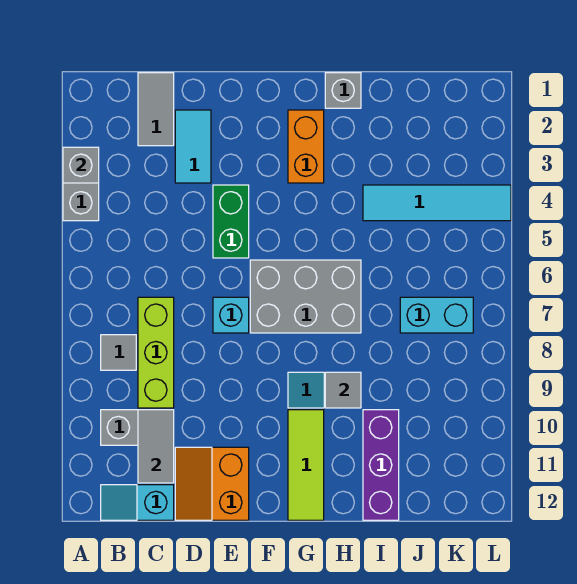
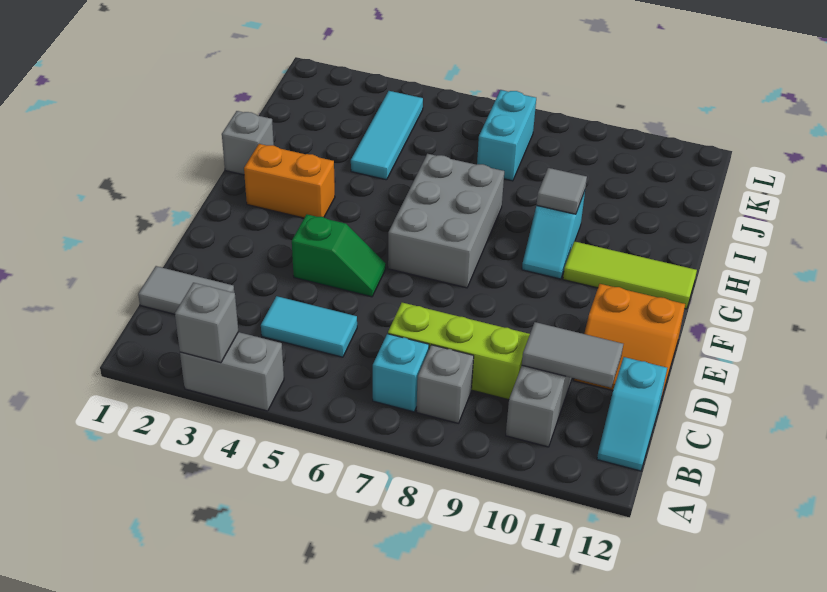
grey 1x1 tile [101,335,136,370] -> grey 1x1 brick [417,345,474,423]
cyan 1x2 tile [175,110,211,183] -> cyan 1x2 tile moved to [261,296,357,357]
green 1x2 brick [213,185,249,258] -> green 1x2 slope [292,214,386,297]
cyan 1x1 brick [213,297,249,333] -> cyan 1x1 brick moved to [373,334,429,412]
cyan 1x4 tile [363,185,511,221] -> cyan 1x3 tile [351,91,423,180]
purple 1x3 brick [363,410,399,520] -> none

